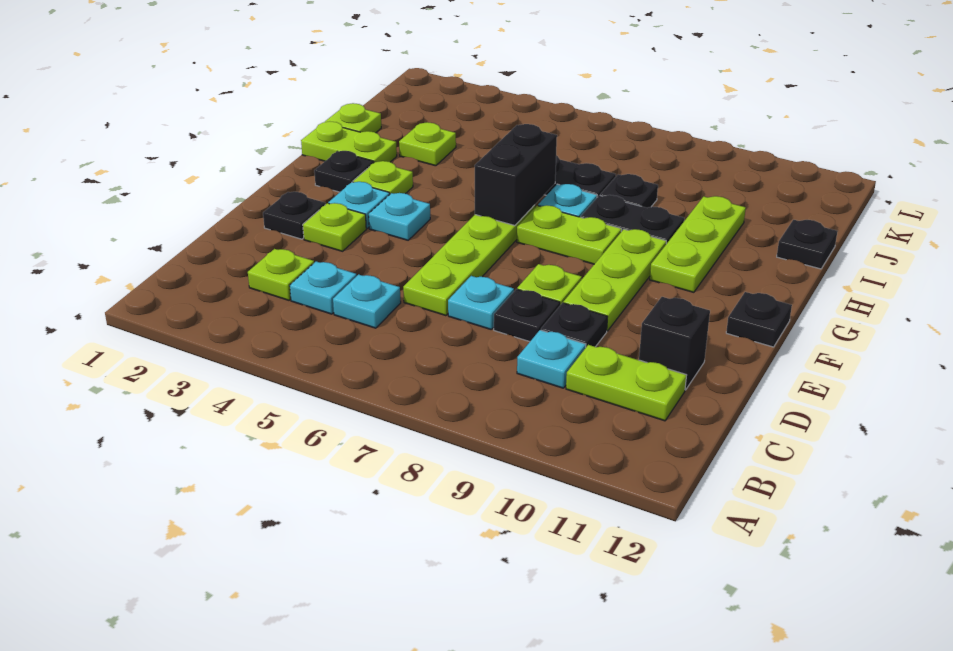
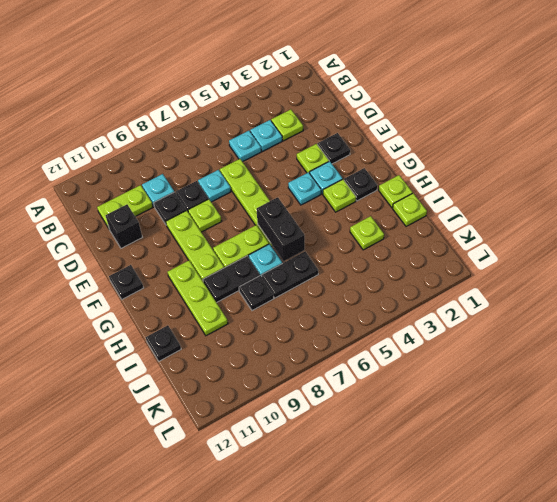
lime 1x2 plate [301,122,397,162] -> lime 1x1 plate [379,175,413,208]

